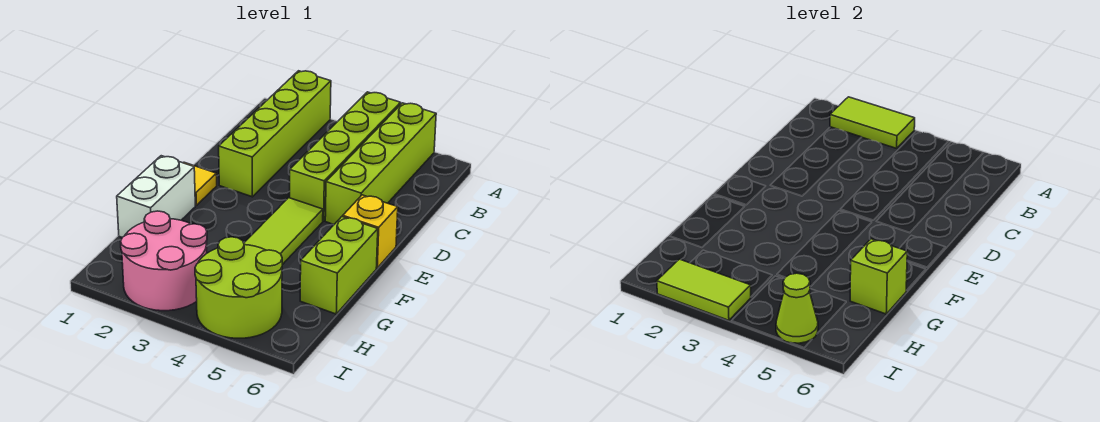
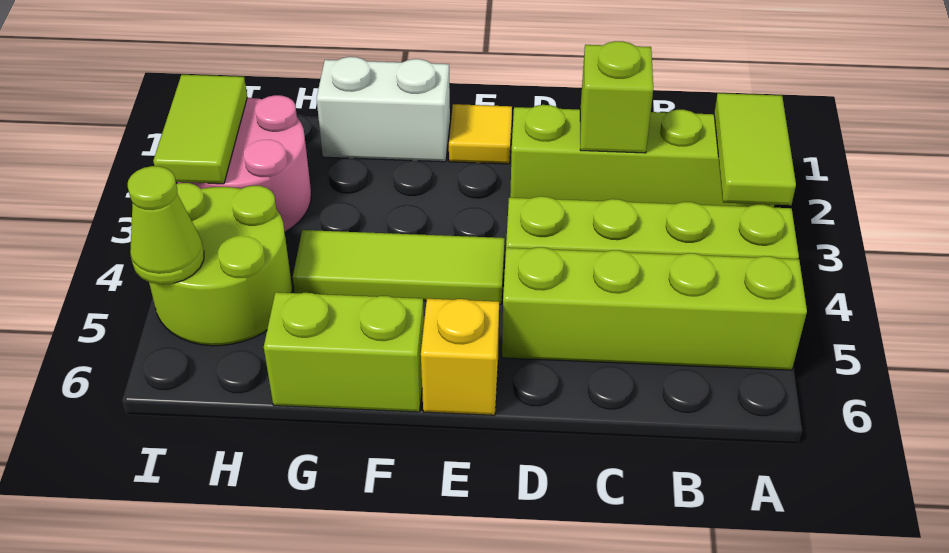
lime 1x1 brick [850,239,907,314] -> lime 1x1 brick moved to [580,41,653,153]

